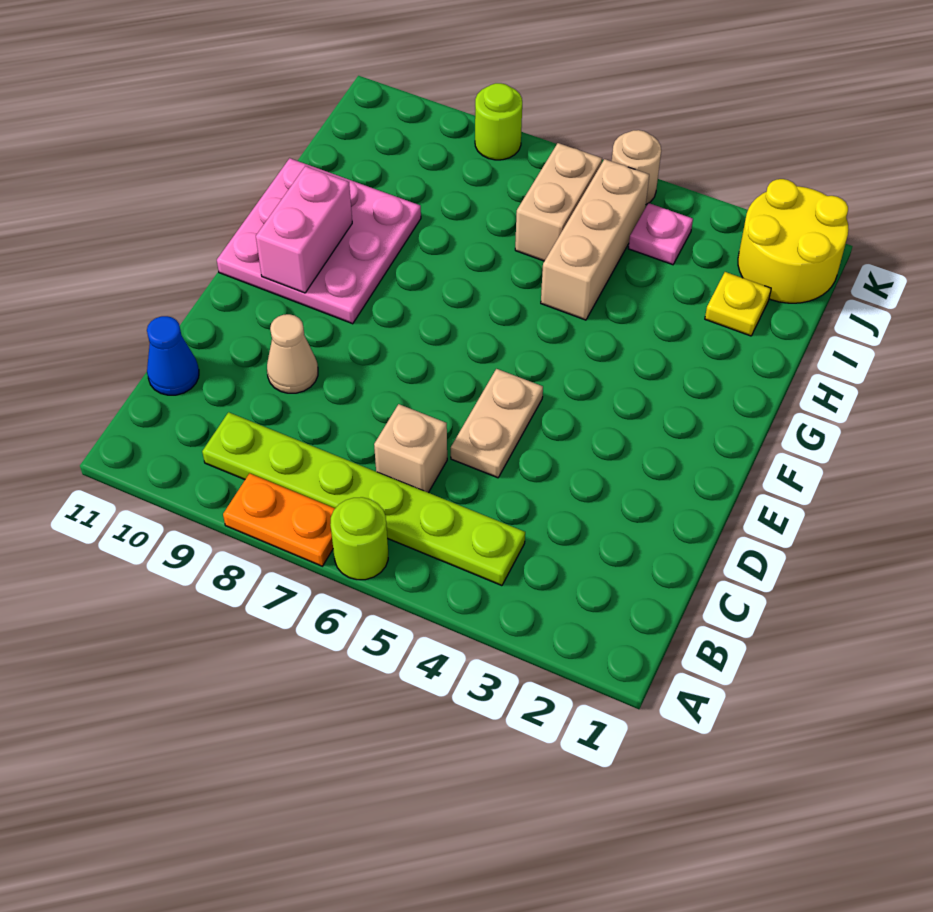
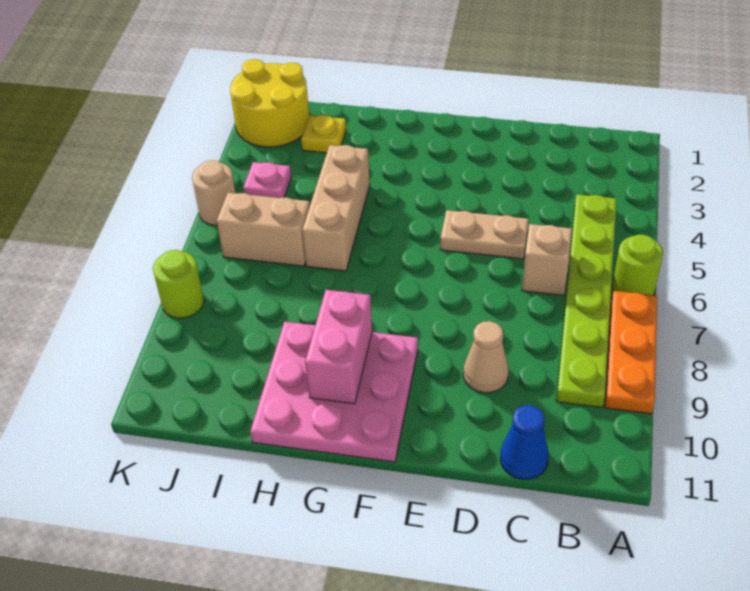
orange 1x2 plate [223,473,335,566] -> orange 1x3 plate [605,291,657,414]
pink 1x2 brick [256,166,352,293] -> pink 1x2 brick turned to [305,290,372,404]
tan 1x3 brick [541,159,649,320] -> tan 1x3 brick turned to [302,145,370,271]

